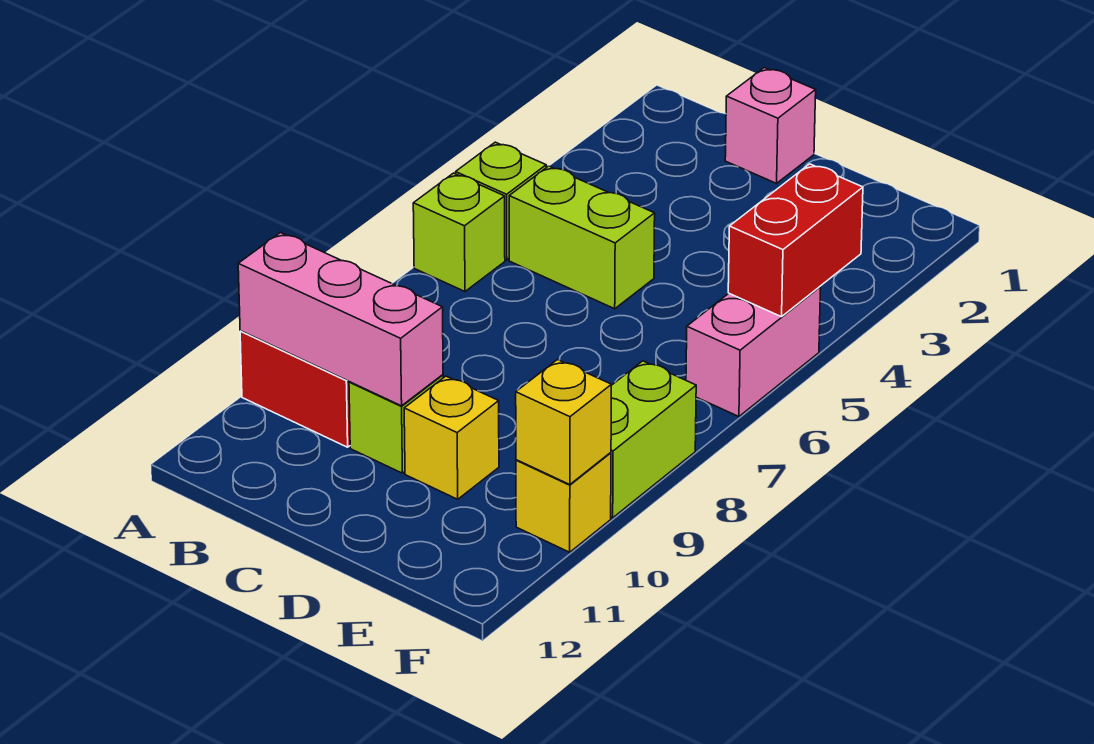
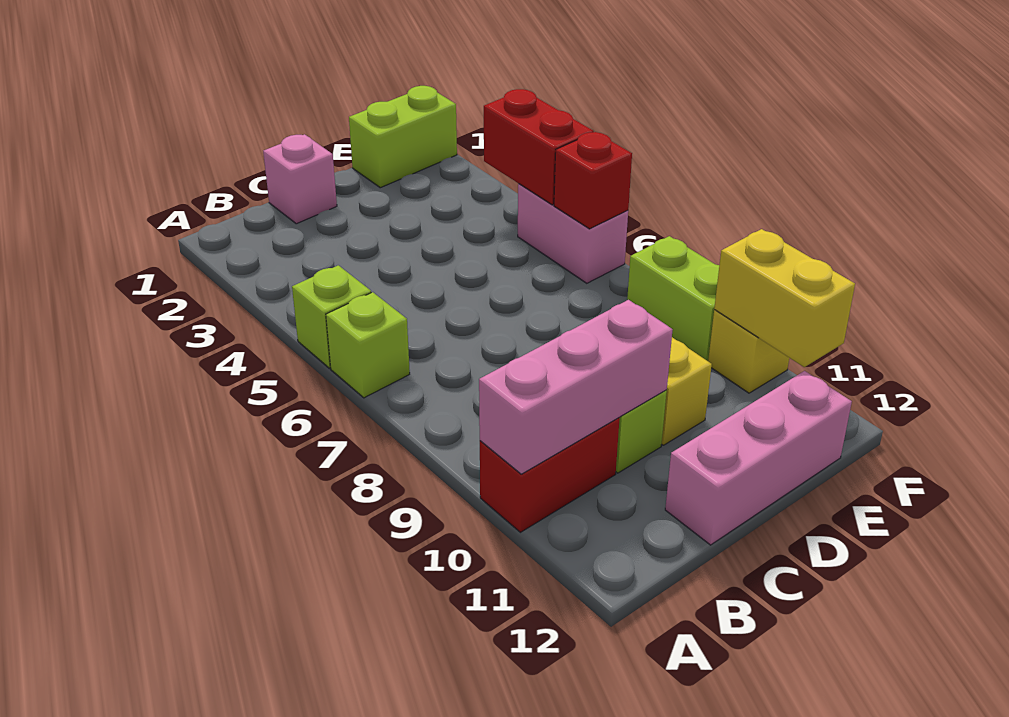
lime 1x2 brick [509,166,655,309] -> lime 1x2 brick moved to [349,86,457,188]
none -> pink 1x3 brick [665,371,852,545]
none -> red 1x1 brick [554,132,632,229]
yellow 1x1 brick [516,360,611,485] -> yellow 1x2 brick [714,229,855,367]

